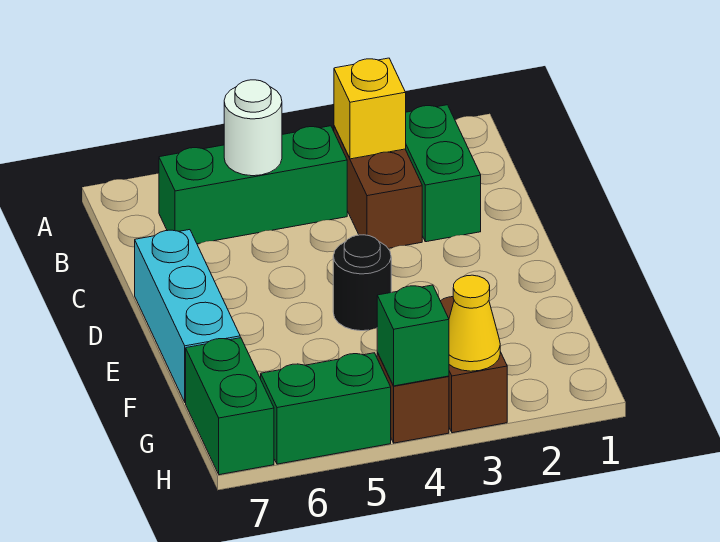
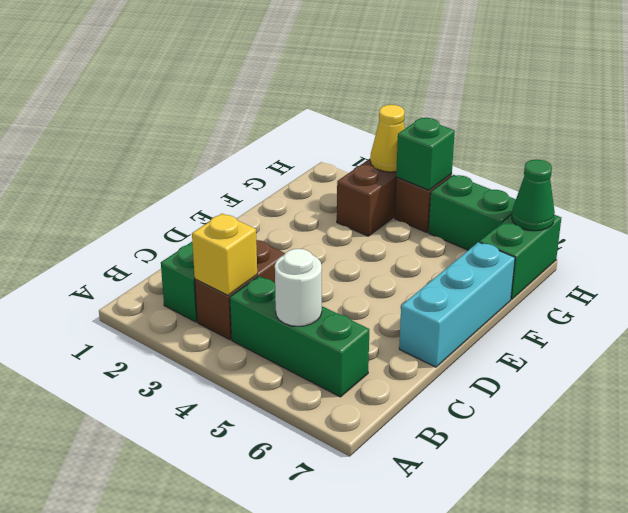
black 1x1 round brick [333,235,391,331] -> none
none -> green 1x1 cone [512,159,555,231]

